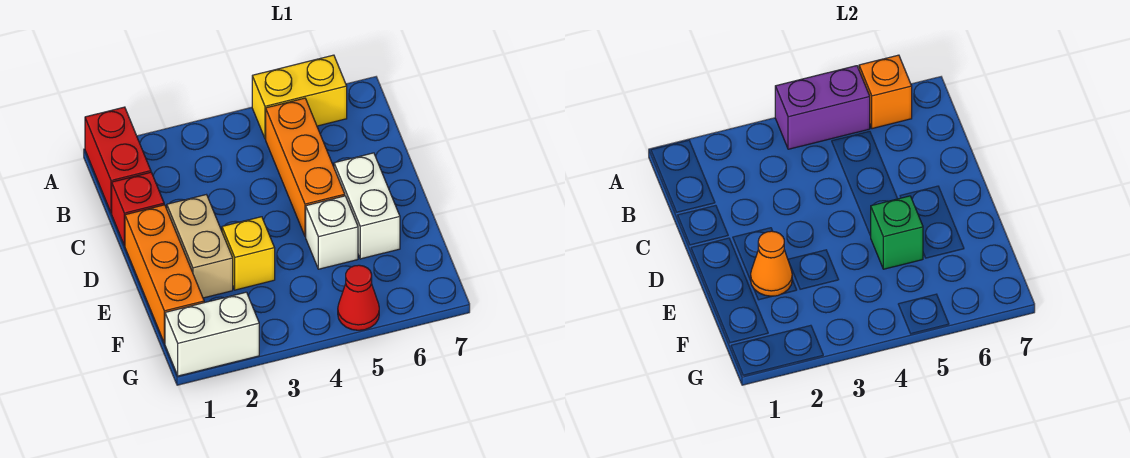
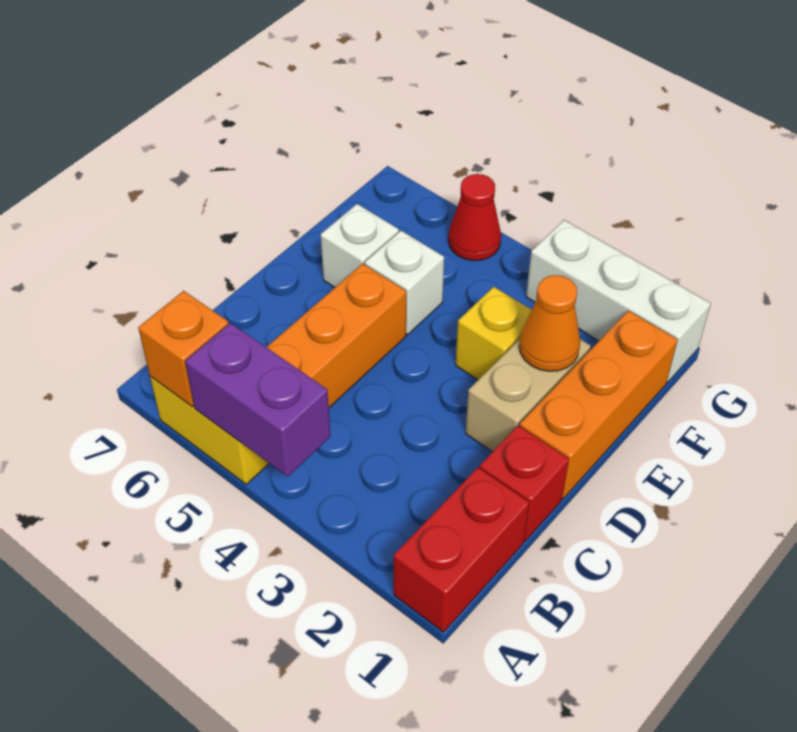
white 1x2 brick [334,153,400,259] -> white 1x1 brick [321,204,399,287]
green 1x1 brick [871,196,923,269] -> none
white 1x2 brick [165,292,259,376] -> white 1x3 brick [526,220,711,382]

